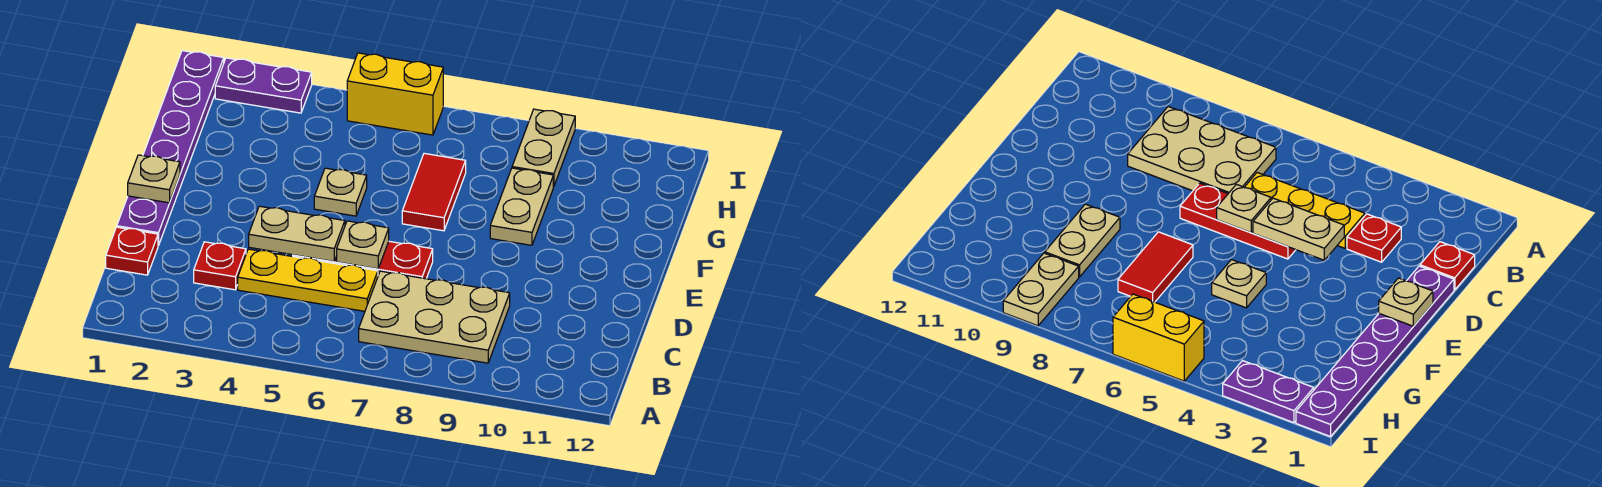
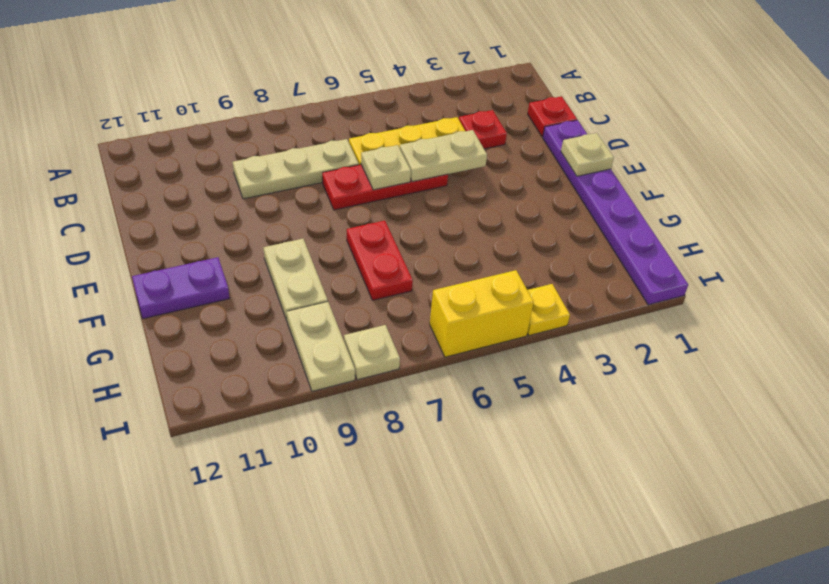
tan 2x3 plate [359,271,510,363] -> tan 1x3 plate [233,139,359,199]
tan 1x1 plate [314,168,367,216] -> tan 1x1 plate moved to [344,325,400,380]
red 1x2 tile [402,153,466,231] -> red 1x2 plate [347,221,413,300]
purple 1x2 plate [215,58,312,113] -> purple 1x2 plate moved to [132,257,230,319]
none -> yellow 1x1 plate [527,284,570,335]

